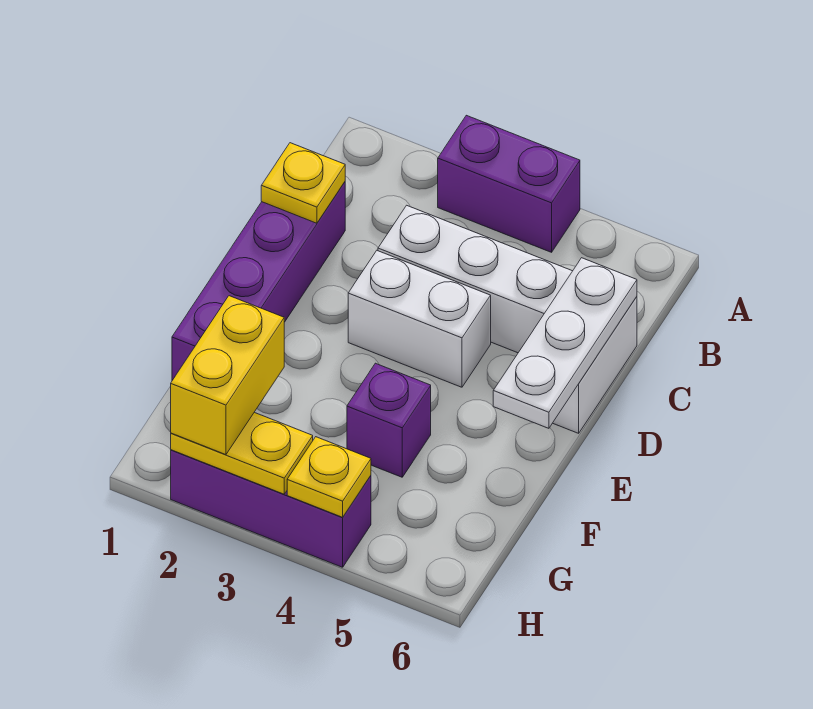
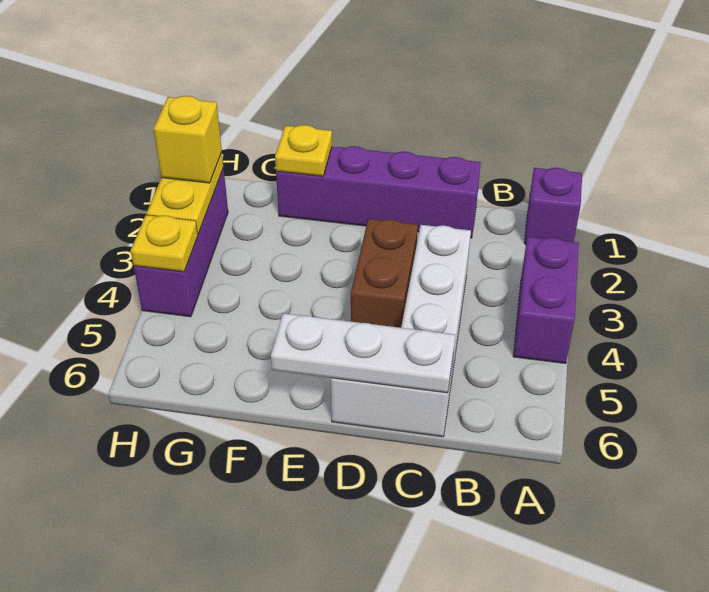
yellow 1x1 plate [261,143,345,223] -> yellow 1x1 plate moved to [275,125,332,176]
white 1x2 brick [348,251,491,387] -> brown 1x2 brick [351,219,418,328]
purple 1x1 brick [347,363,431,477] -> purple 1x1 brick moved to [524,168,582,244]
yellow 1x2 brick [171,296,284,455] -> yellow 1x1 brick [154,96,222,183]

